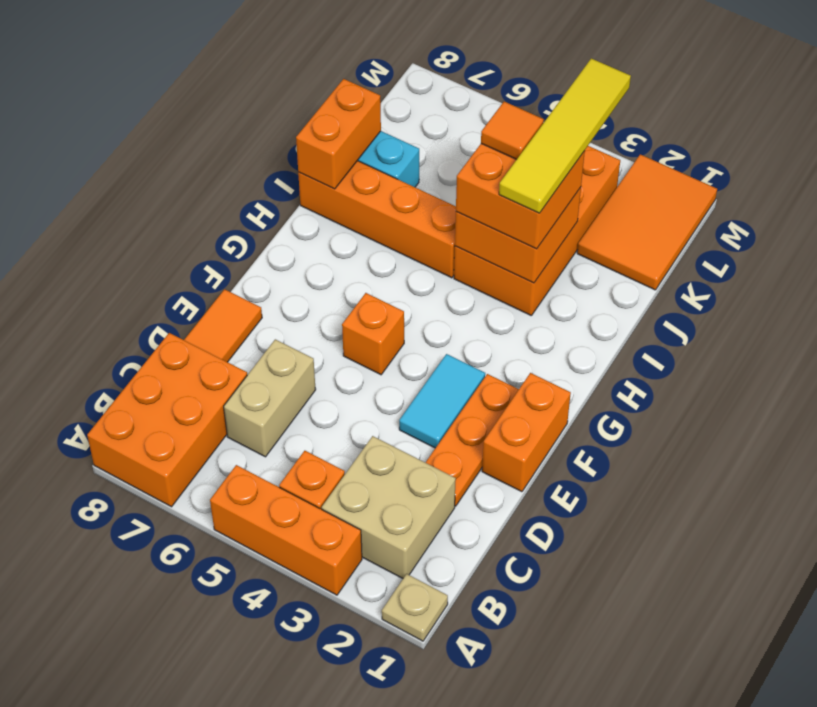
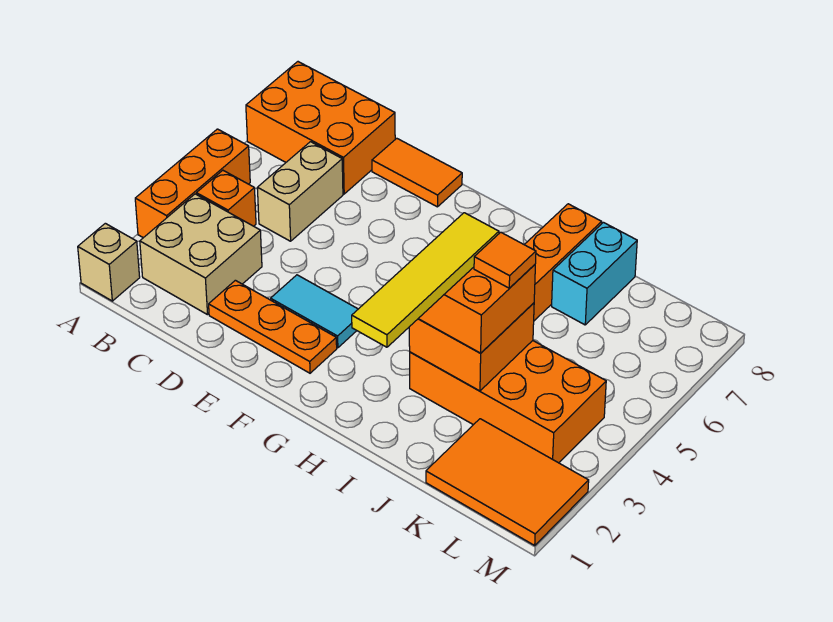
tan 1x1 plate [382,574,448,641] -> tan 1x1 brick [78,223,140,301]
tan 1x2 brick [224,339,316,457] -> tan 1x2 brick turned to [257,142,343,241]
orange 1x2 brick [482,373,571,492] -> none
orange 1x1 brick [342,293,404,375] -> none
yellow 1x4 tile [499,58,631,213] -> yellow 1x4 tile turned to [352,213,499,347]
orange 1x2 brick [296,79,381,189] -> none

